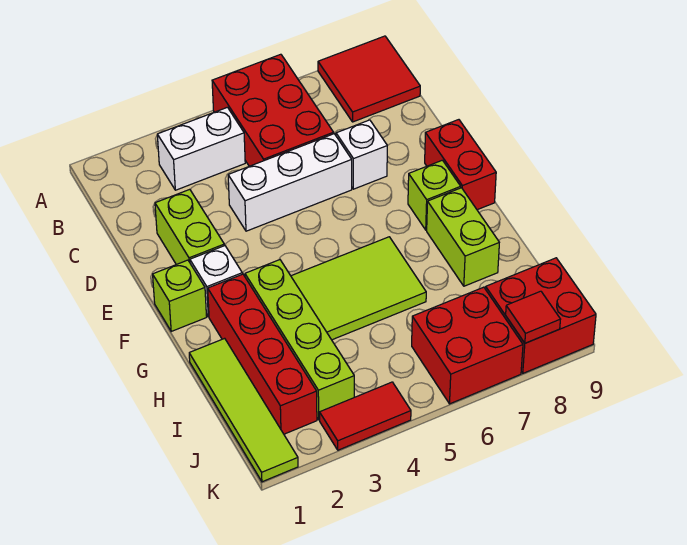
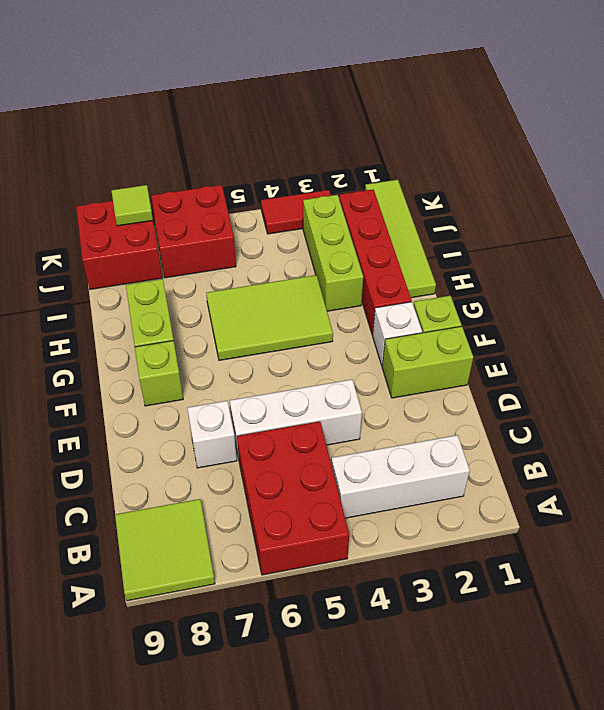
red 2x2 tile [318,36,420,122] -> lime 2x2 tile [115,499,215,601]
white 1x2 brick [157,107,245,190] -> white 1x3 brick [331,435,470,518]
lime 1x2 brick [155,189,224,265] -> lime 1x2 brick turned to [382,326,473,398]
red 1x2 brick [425,120,496,210] -> none
lime 1x4 brick [245,260,354,420] -> lime 1x3 brick [303,195,363,311]
red 1x1 tile [506,291,561,343] -> lime 1x1 tile [111,185,153,226]

